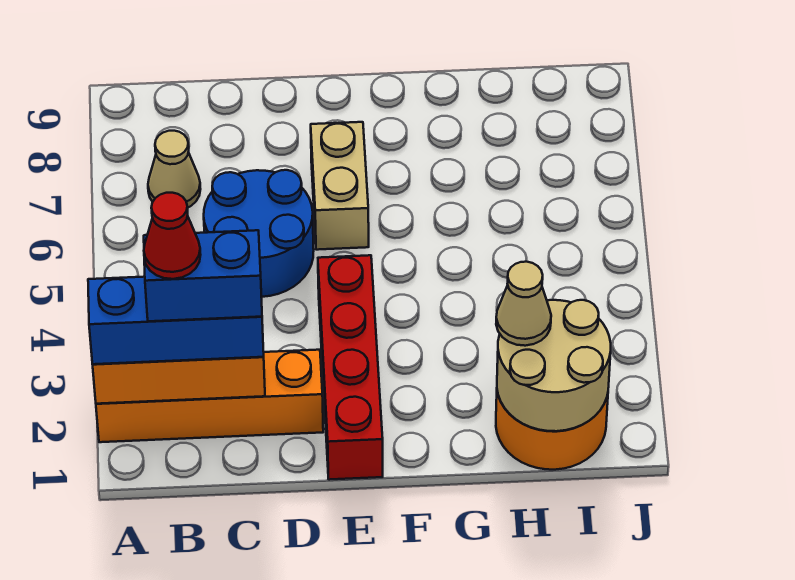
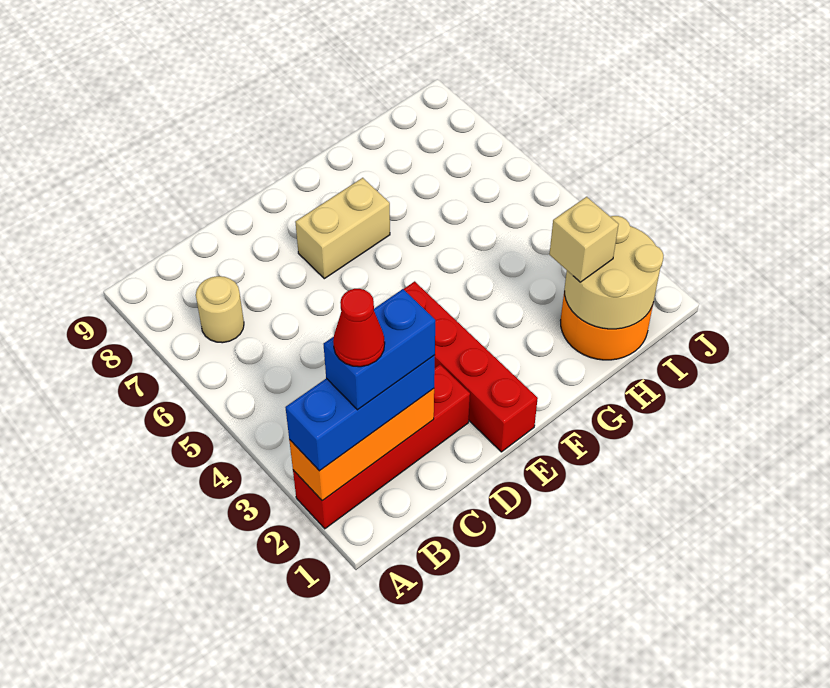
orange 1x4 brick [96,350,323,442] -> red 1x4 brick [293,365,470,529]
tan 1x1 cone [148,131,200,208] -> tan 1x1 round brick [196,276,244,343]
blue 2x2 round brick [204,170,314,297] -> none
tan 1x2 brick [311,122,369,250] -> tan 1x2 brick turned to [295,178,390,279]
tan 1x1 cone [496,262,551,346] -> tan 1x1 brick [549,197,619,282]

